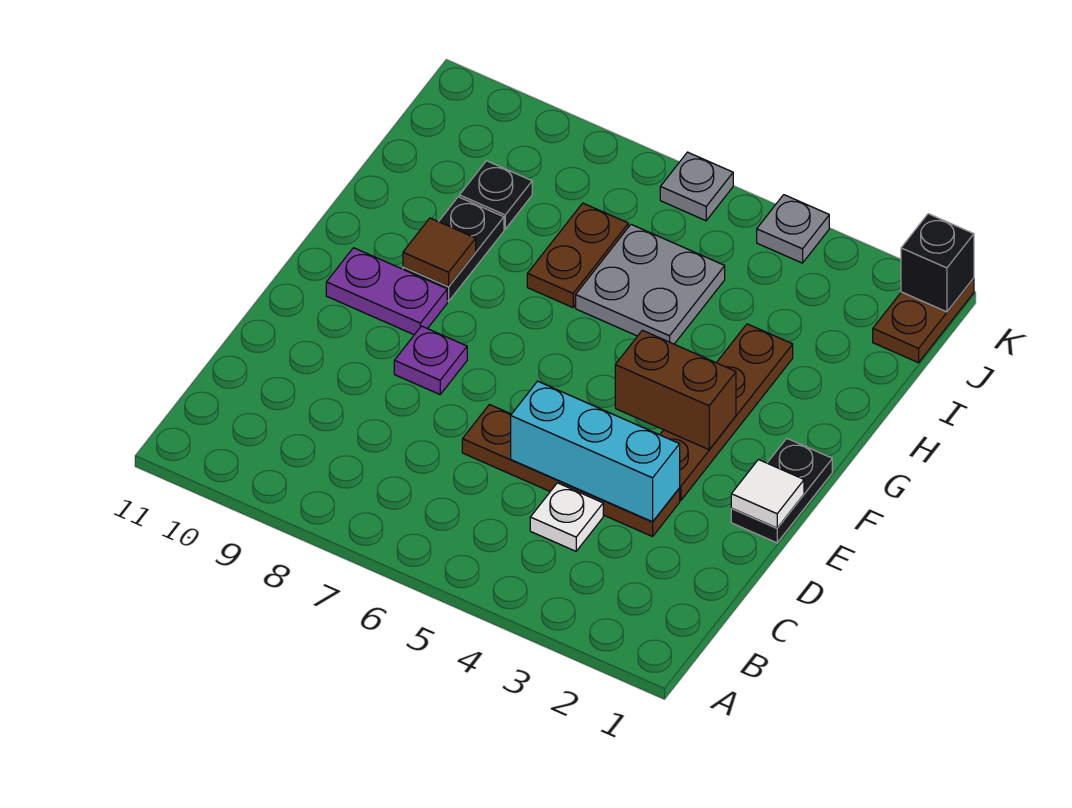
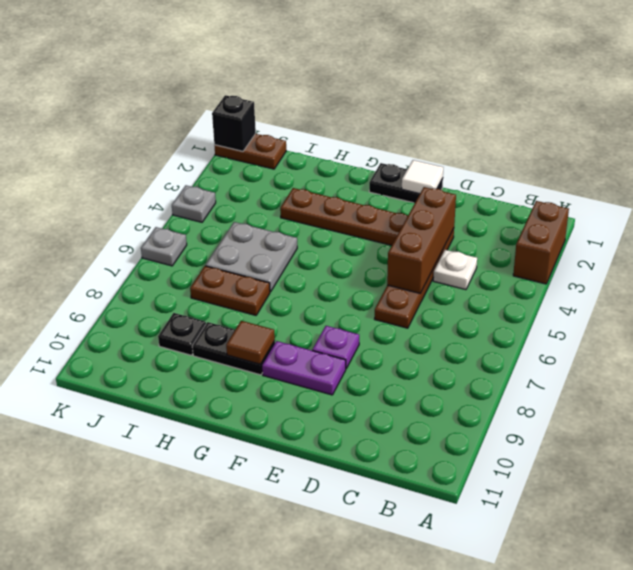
cyan 1x3 brick [511,381,680,522] -> brown 1x3 brick [387,187,456,293]
brown 1x2 brick [615,330,736,450] -> brown 1x2 brick moved to [513,201,569,284]
purple 1x2 plate [326,248,447,335] -> purple 1x2 plate turned to [262,341,346,395]

